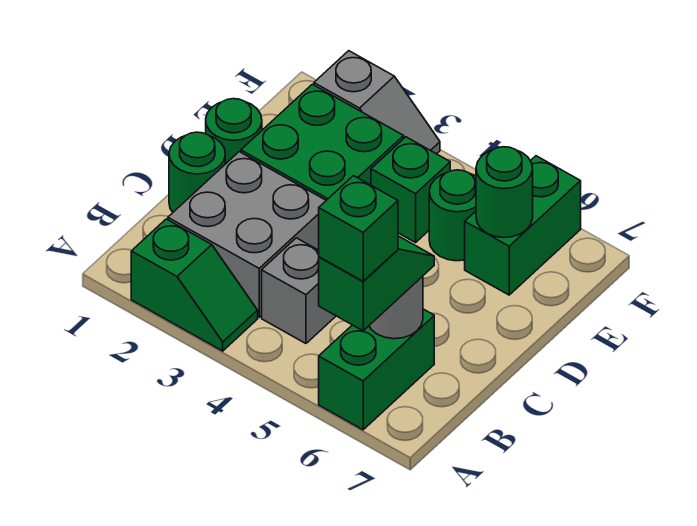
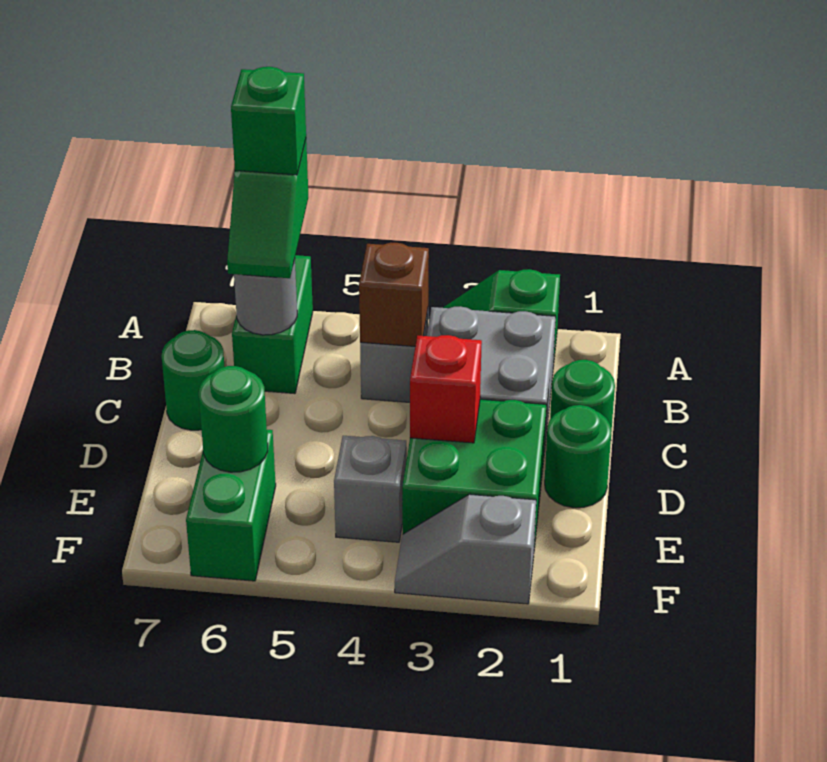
none -> brown 1x1 brick [359,243,429,346]
none -> red 1x1 brick [410,335,482,443]
green 1x1 brick [371,137,450,243] -> grey 1x1 brick [334,436,407,542]
green 1x1 round brick [429,170,476,261] -> green 1x1 round brick moved to [162,330,225,430]

